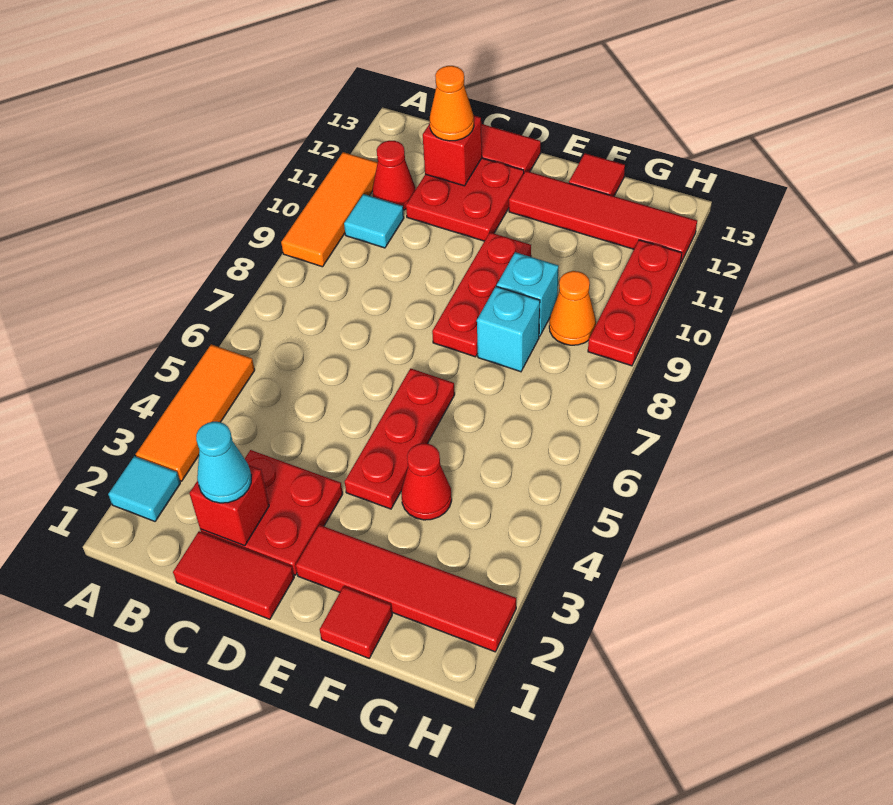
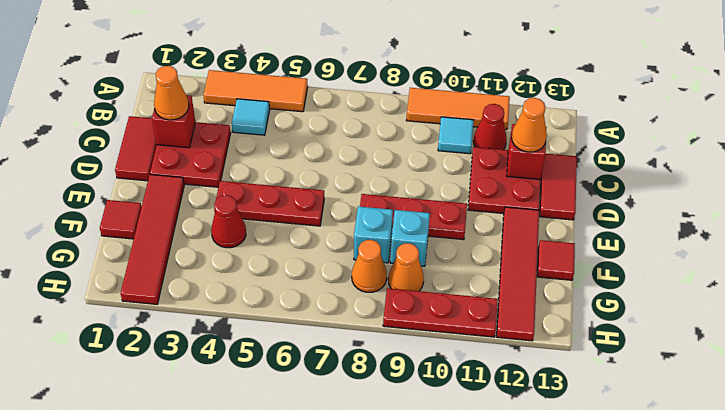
cyan 1x1 tile [108,456,180,521] -> cyan 1x1 tile moved to [232,99,270,135]
cyan 1x1 cone [196,422,251,503] -> orange 1x1 cone [154,66,189,120]
none -> orange 1x1 cone [352,240,387,292]

